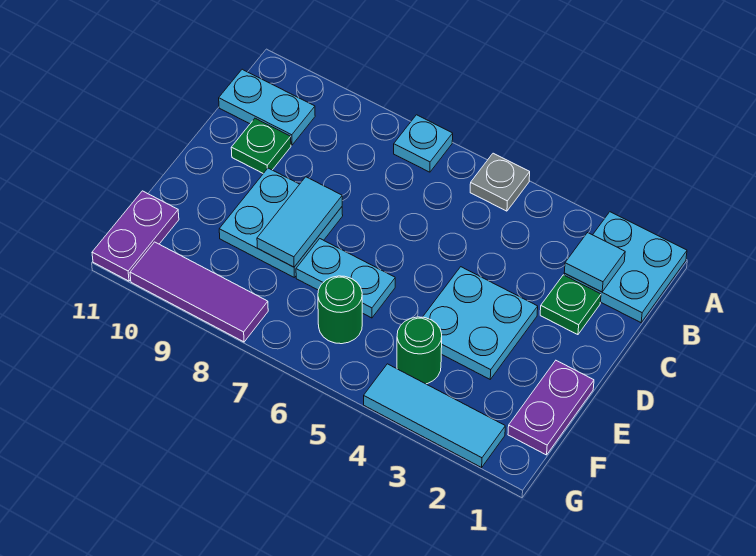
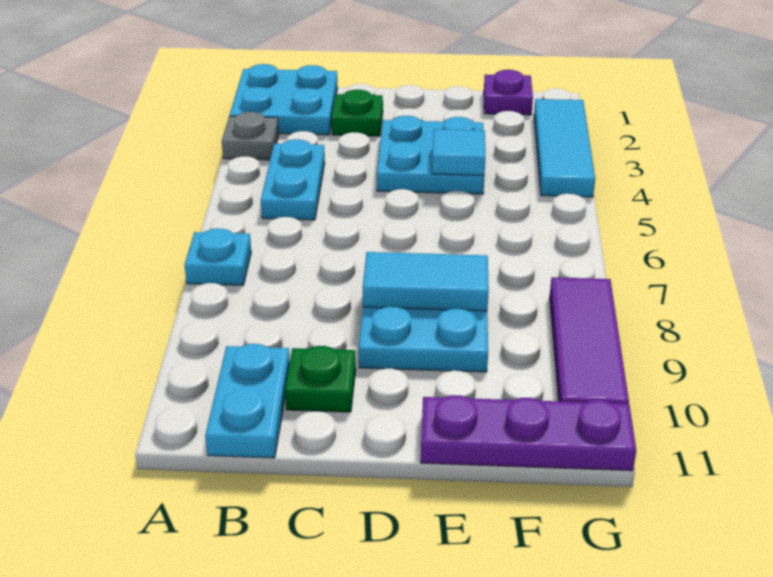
grey 1x1 plate [470,153,530,211] -> grey 1x1 plate moved to [222,112,279,160]
cyan 1x1 tile [564,233,625,292] -> cyan 1x1 tile moved to [432,129,485,175]
purple 1x2 plate [508,360,594,455] -> purple 1x1 plate [484,70,533,115]
cyan 1x2 plate [296,239,395,318] -> cyan 1x2 plate moved to [261,139,325,220]
green 1x1 round brick [397,317,442,384] -> none
green 1x1 round brick [318,276,362,344] -> none
purple 1x2 plate [92,191,179,281] -> purple 1x3 plate [421,395,636,471]

